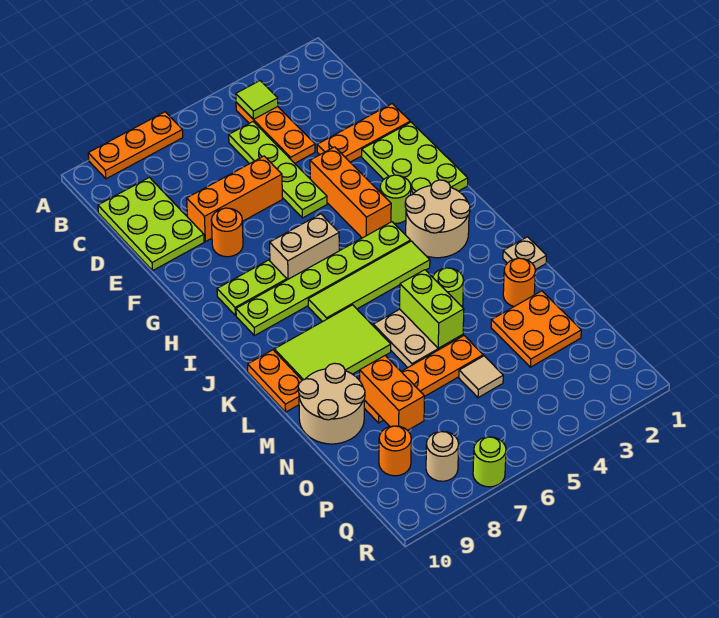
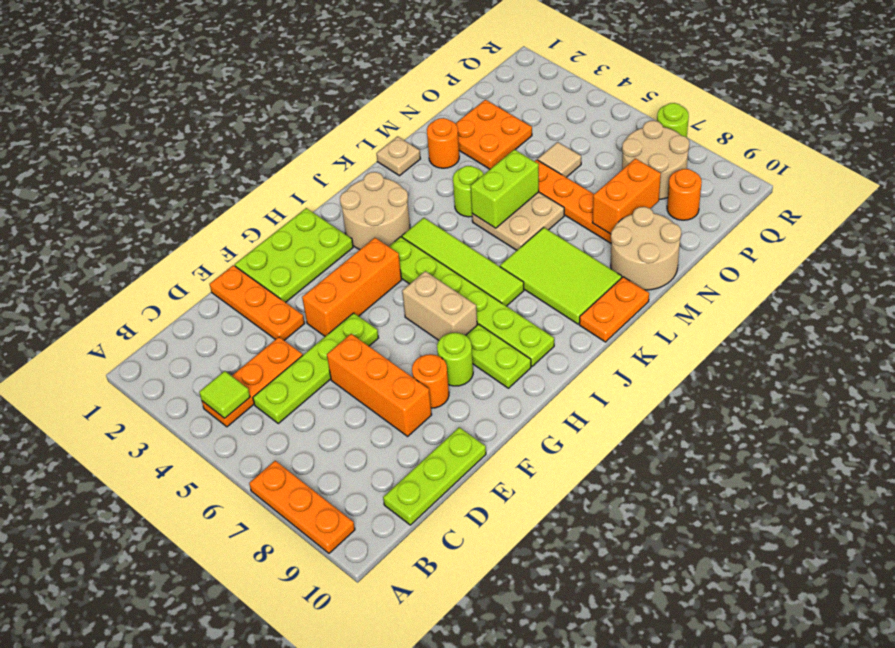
lime 2x3 plate [98,177,204,270] -> lime 1x3 plate [383,427,486,525]
lime 1x1 round brick [380,175,411,224] -> lime 1x1 round brick moved to [437,333,473,386]
tan 1x1 round brick [426,431,459,481] -> tan 2x2 round brick [622,121,689,199]

